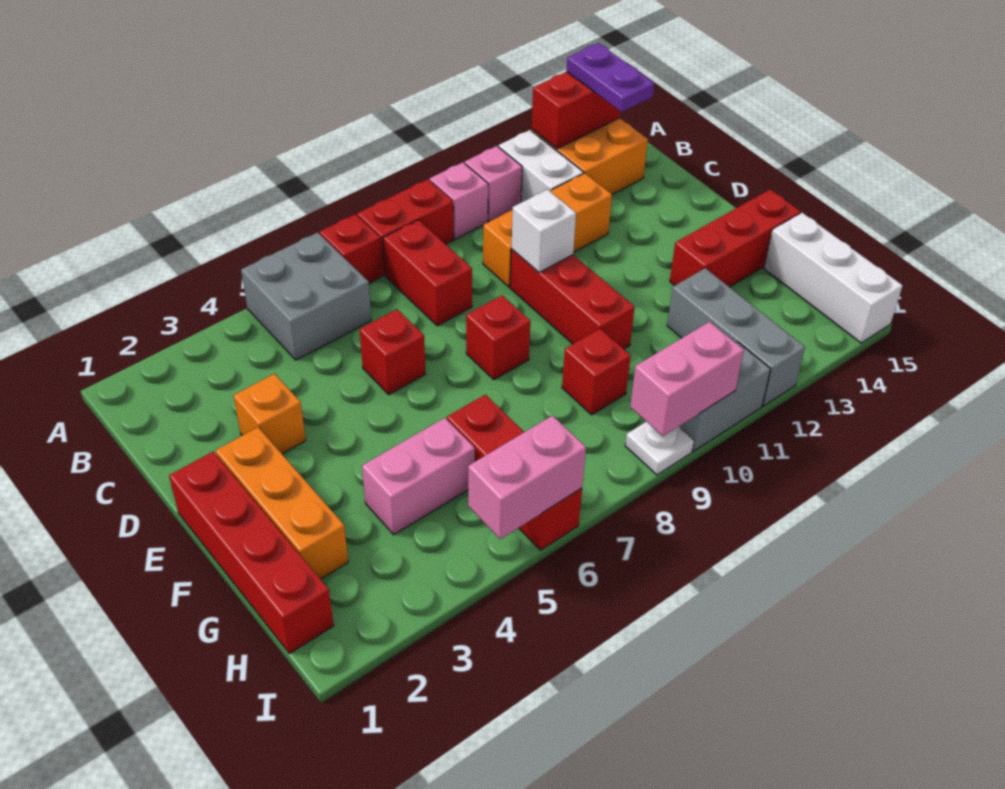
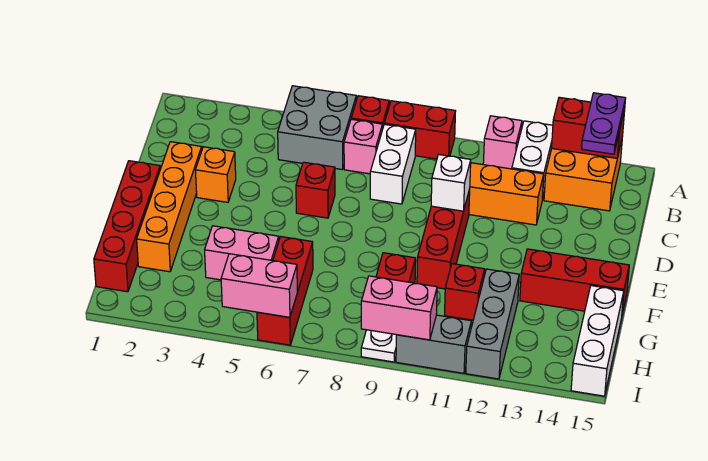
pink 1x1 brick [430,162,488,239] -> pink 1x1 brick moved to [344,119,382,174]
red 1x2 brick [383,220,472,326] -> white 1x2 brick [370,124,416,204]
orange 1x3 brick [215,427,348,579] -> orange 1x4 brick [137,142,202,272]
red 1x1 brick [466,296,531,380] -> red 1x1 brick moved to [445,264,485,320]

